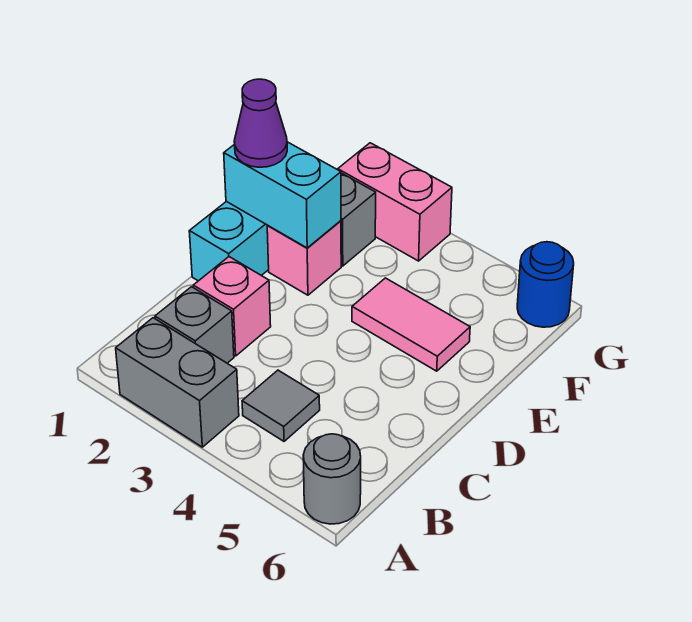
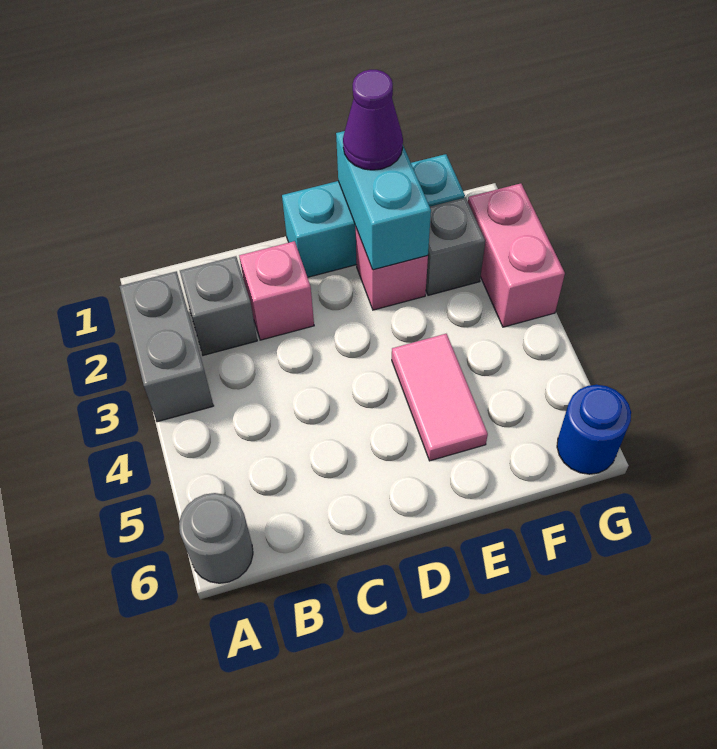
grey 1x1 tile [242,370,320,441] -> none

